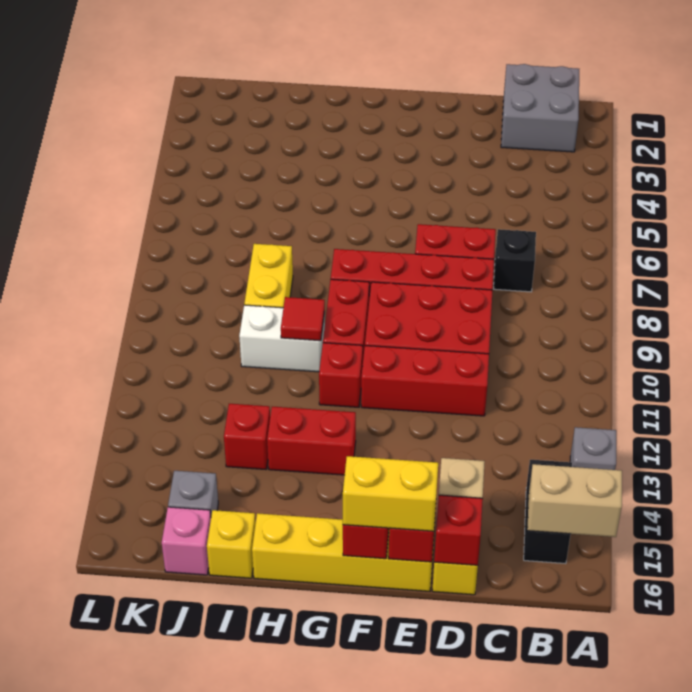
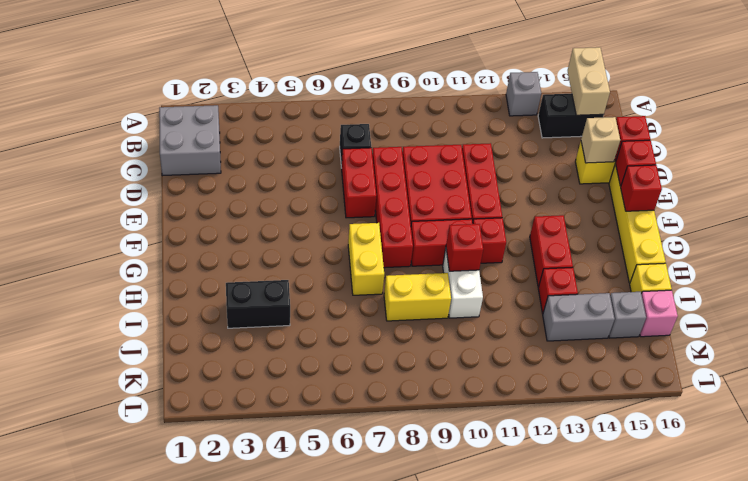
yellow 1x2 brick [343,456,438,531] -> yellow 1x2 brick moved to [348,223,384,295]
red 1x1 tile [281,297,325,341] -> red 1x1 brick [446,224,483,271]
none -> black 1x2 brick [226,280,290,328]
none -> grey 1x2 brick [543,293,615,341]

